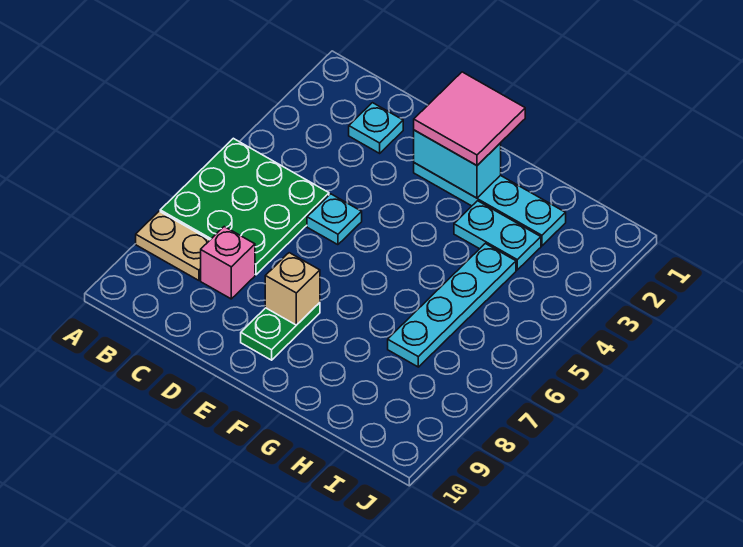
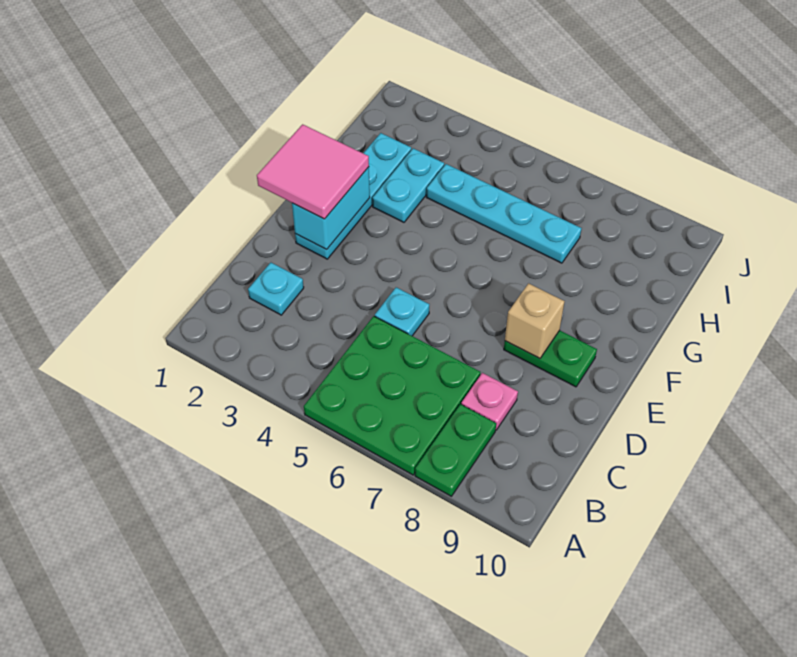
tan 1x2 plate [136,211,210,280] -> green 1x2 plate [415,404,496,496]
pink 1x1 brick [201,227,255,299] -> pink 1x1 plate [461,373,518,430]

